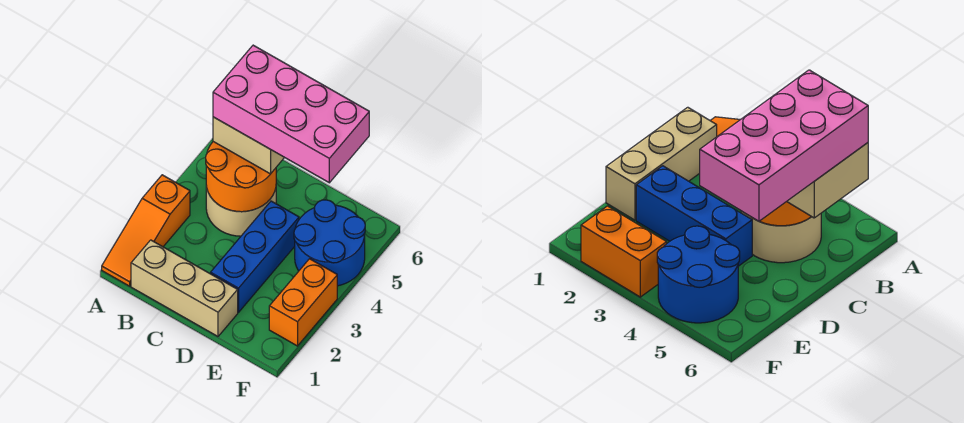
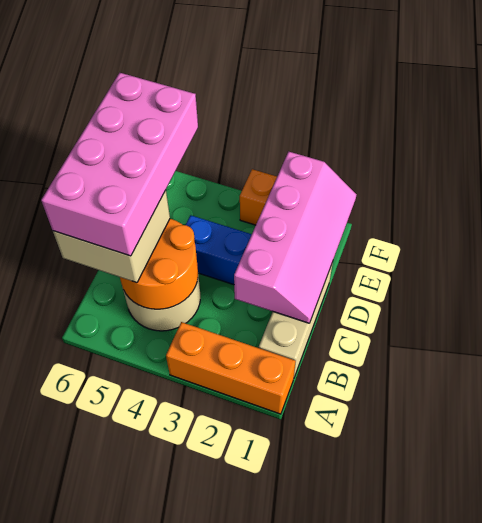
orange 1x3 slope [102,175,190,286] -> orange 1x3 brick [166,322,296,414]
none -> pink 2x4 slope [234,152,357,323]
blue 2x2 round brick [294,200,365,286] -> none

